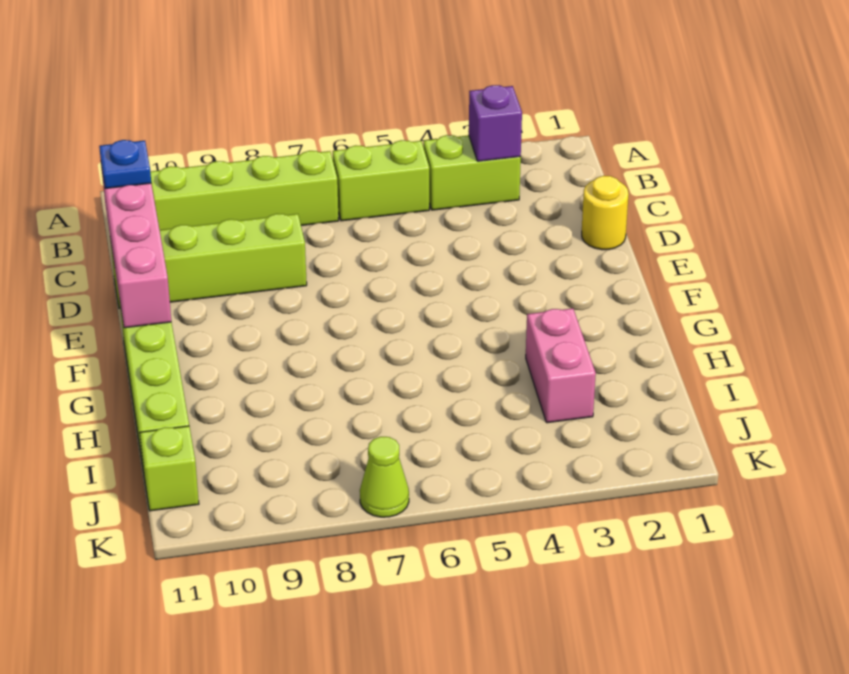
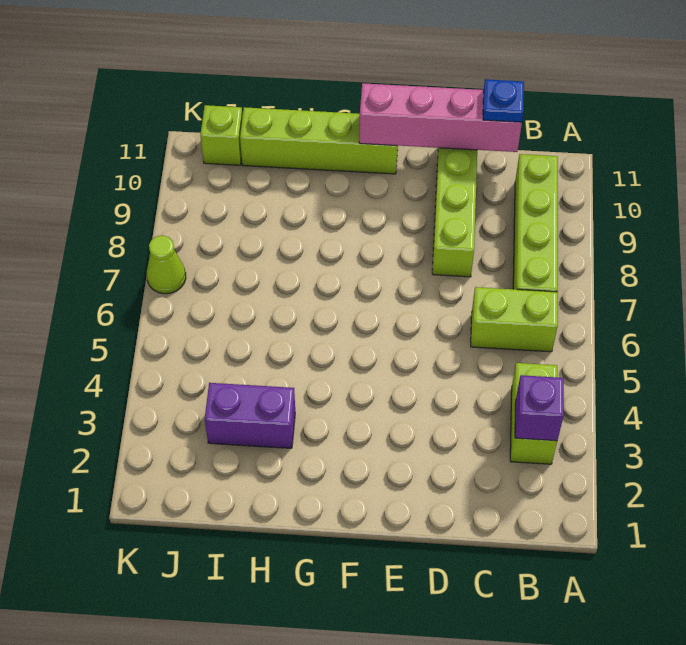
lime 1x2 brick [333,140,429,221] -> lime 1x2 brick turned to [471,287,558,352]
yellow 1x1 round brick [582,176,629,250] -> none
pink 1x2 brick [526,308,596,423] -> purple 1x2 brick [205,383,295,448]

